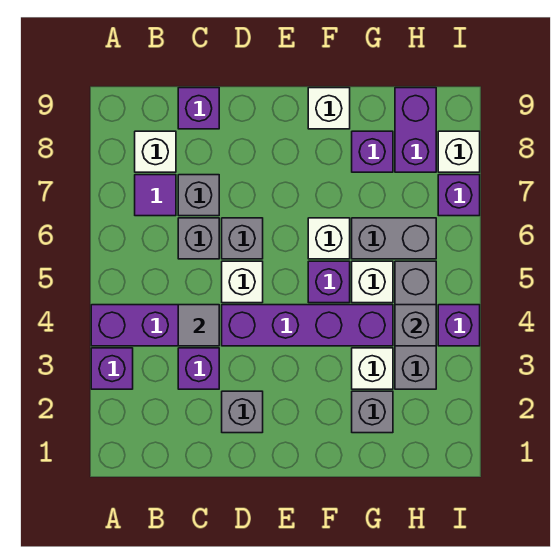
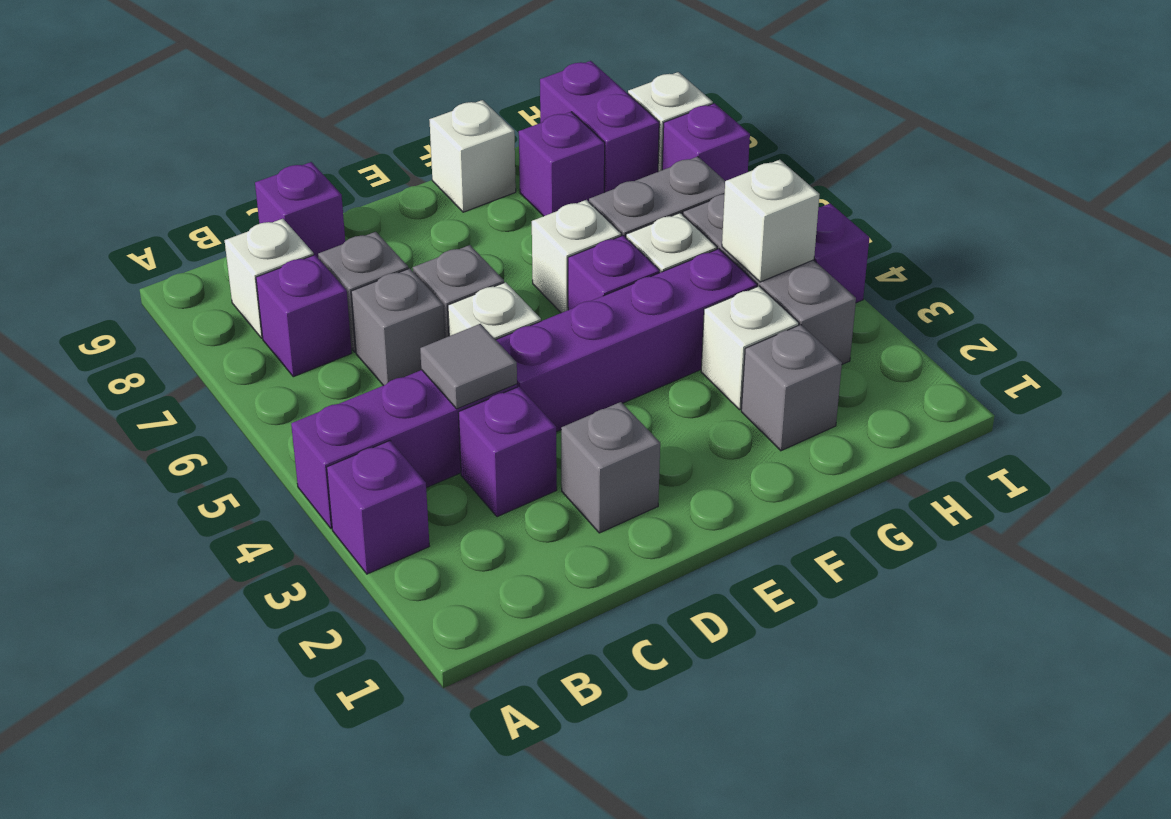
purple 1x1 tile [135,175,176,216] -> purple 1x1 brick [256,255,352,377]
grey 1x1 brick [395,305,436,346] -> white 1x1 brick [722,160,820,282]

